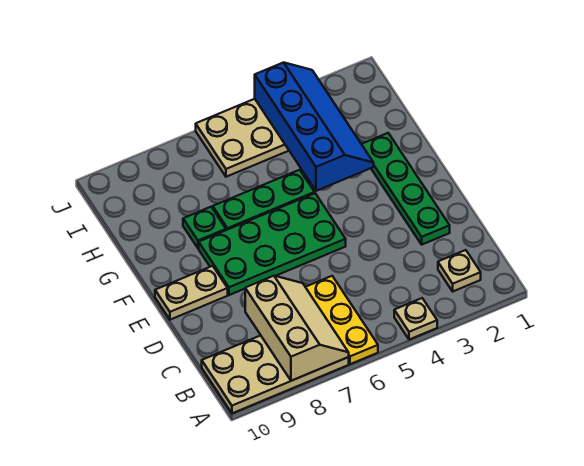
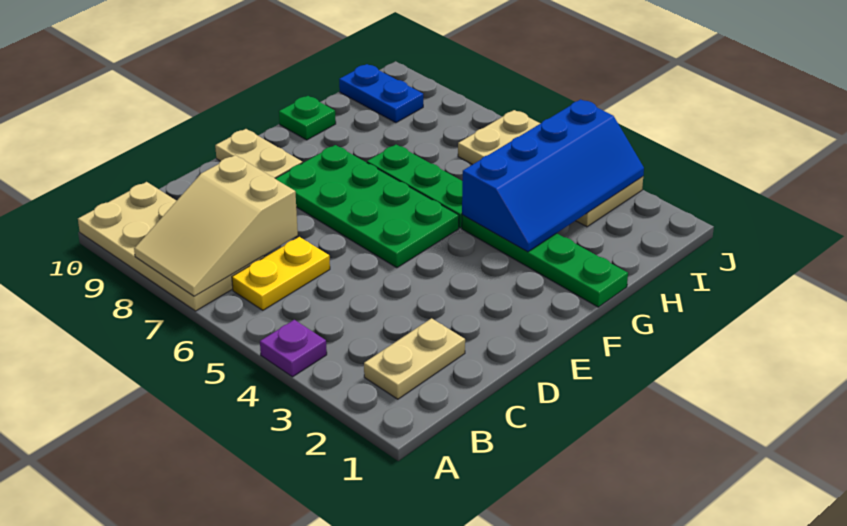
tan 1x1 plate [394,298,437,340] -> purple 1x1 plate [260,320,327,377]
yellow 1x3 plate [306,276,378,364] -> yellow 1x2 plate [232,237,330,310]
tan 2x3 slope [245,276,349,381] -> tan 2x3 slope turned to [134,155,298,296]
tan 1x1 plate [438,250,481,291] -> tan 1x2 plate [364,318,465,399]
green 1x4 plate [362,133,450,245] -> green 1x4 plate turned to [462,215,628,307]
green 1x1 plate [183,207,226,248] -> green 1x1 plate moved to [279,96,336,140]
none -> blue 1x2 plate [339,64,423,123]

